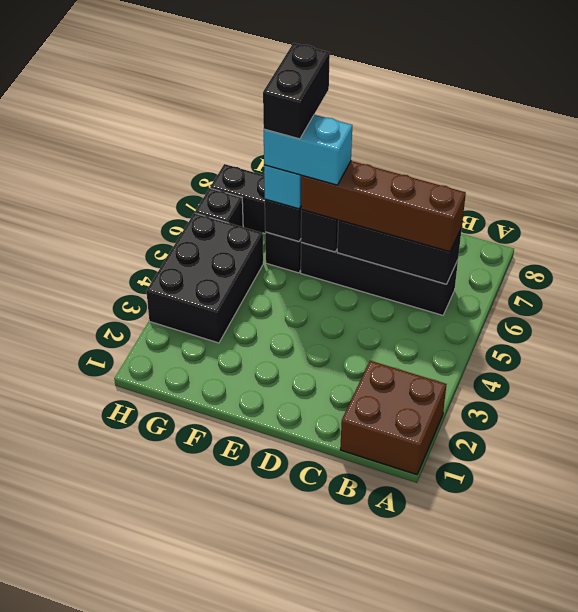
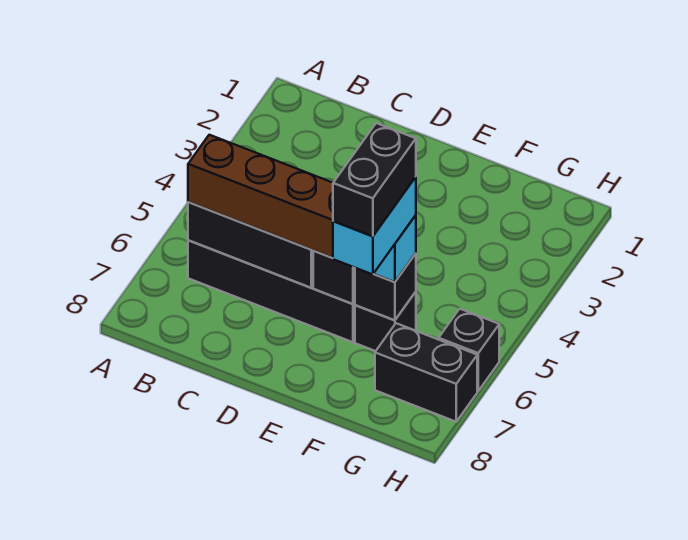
brown 2x2 brick [340,361,446,475] -> none
cyan 1x2 brick [264,115,352,185] -> cyan 1x2 brick turned to [333,177,416,274]
black 2x3 brick [146,213,263,343] -> none

